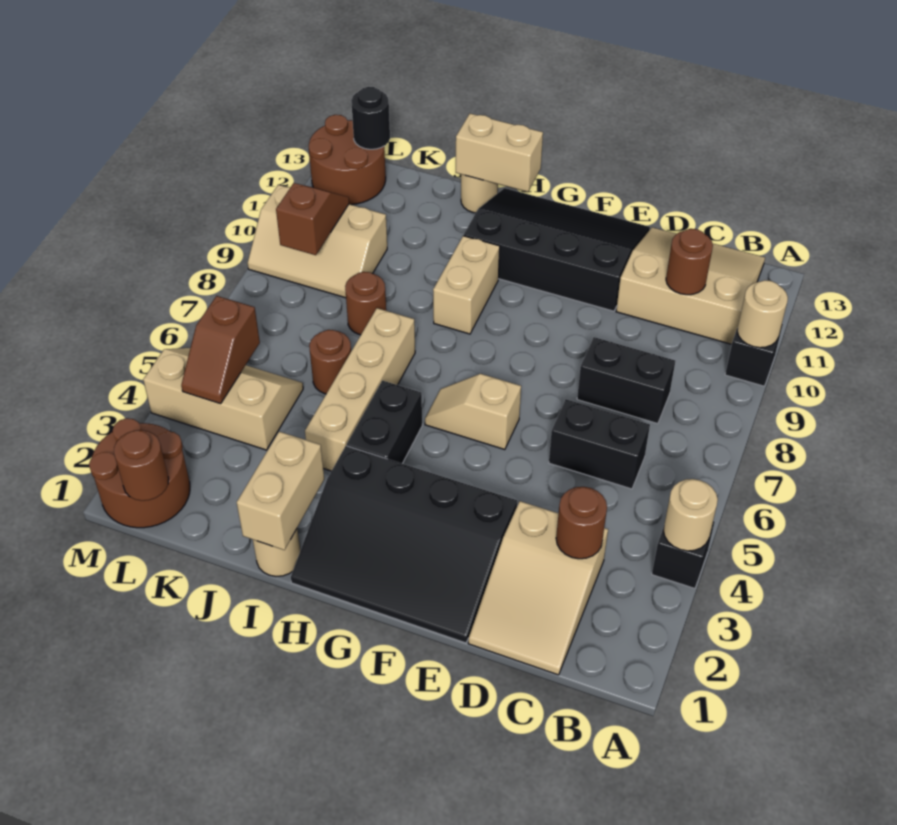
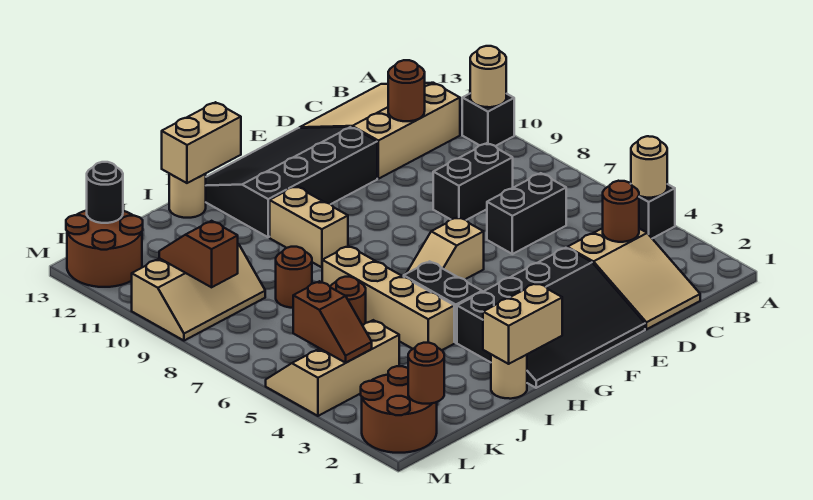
tan 1x2 brick [237,432,324,550] -> tan 1x2 brick turned to [483,283,562,364]

